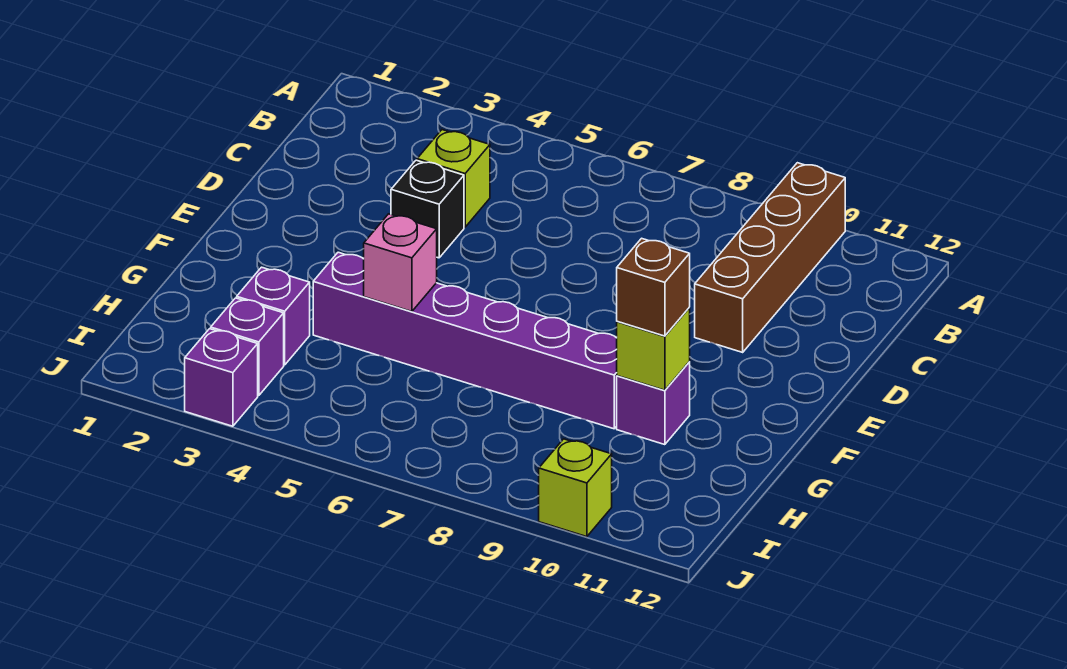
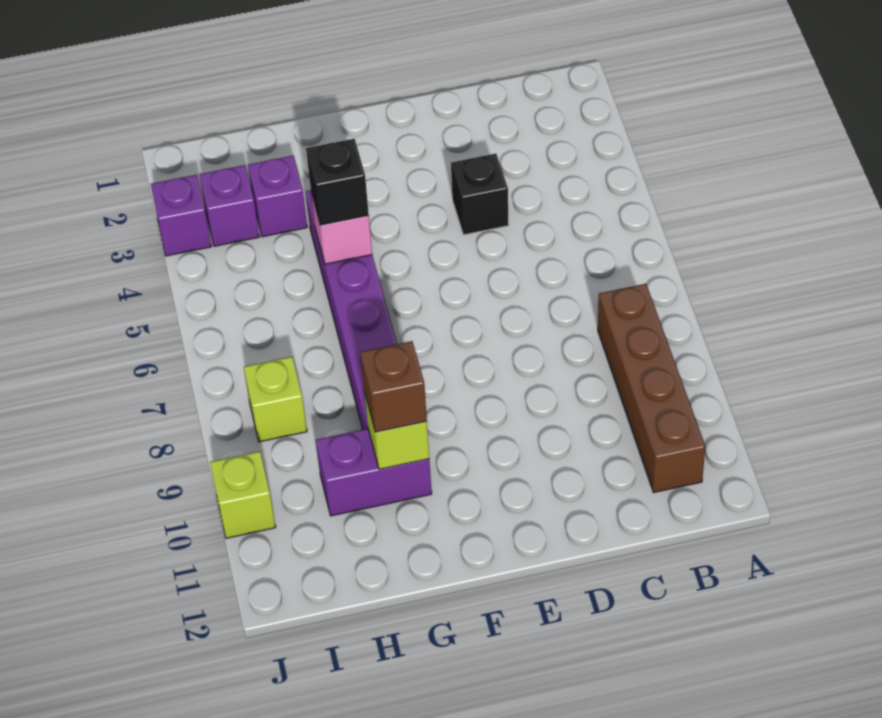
brown 1x4 brick [695,163,845,352] -> brown 1x4 brick turned to [598,284,705,492]
lime 1x1 brick [417,130,490,227] -> lime 1x1 brick moved to [244,357,307,442]
none -> black 1x1 brick [306,139,369,225]
purple 1x1 brick [617,362,690,445] -> purple 1x2 brick [316,429,432,516]

